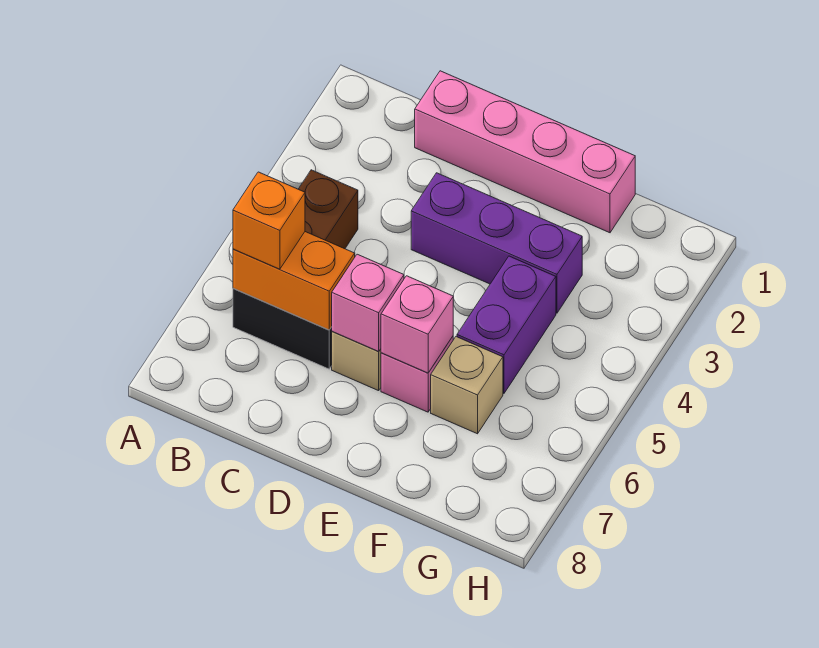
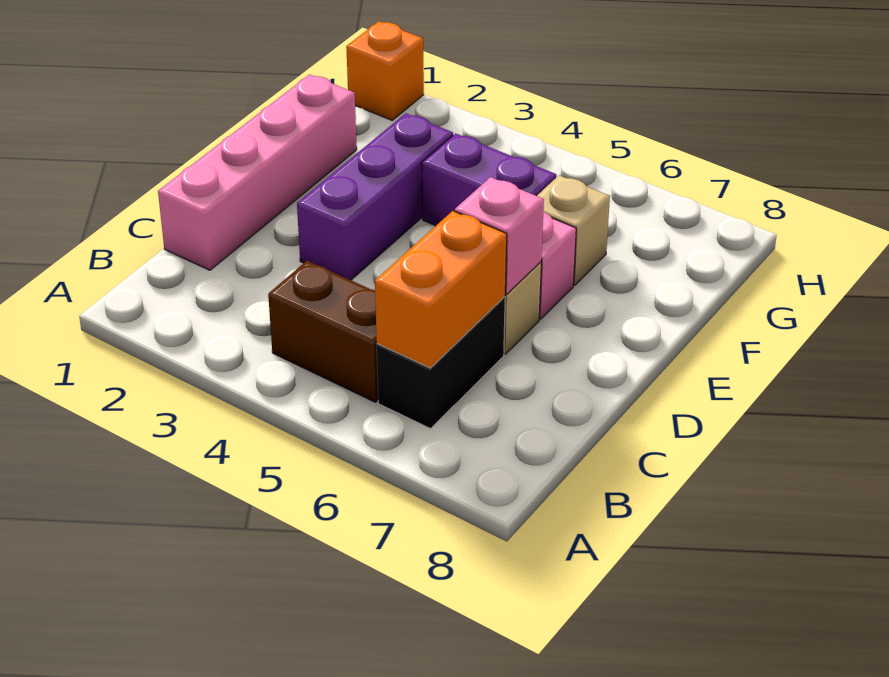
orange 1x1 brick [233,172,305,269] -> orange 1x1 brick moved to [346,21,424,120]
pink 1x1 brick [381,276,453,373] -> none

